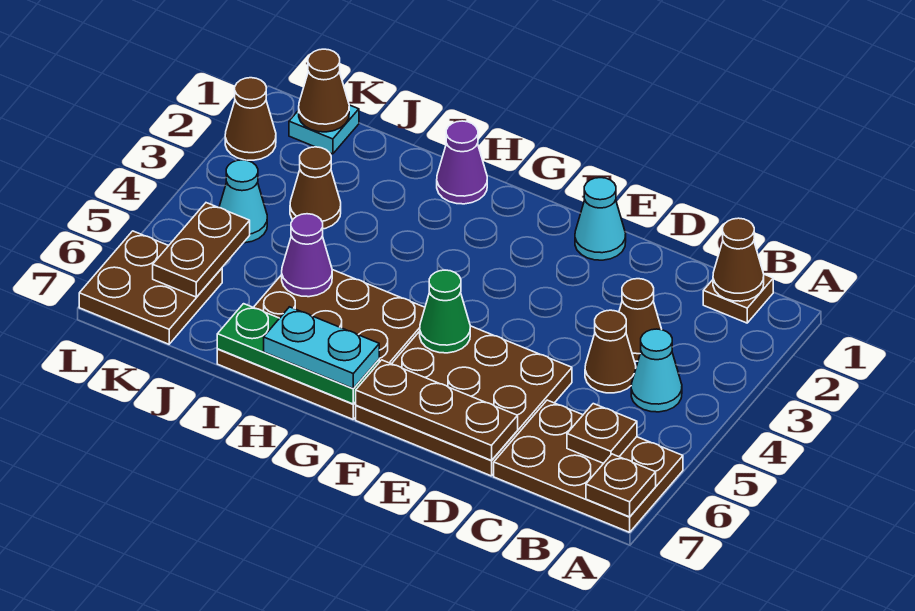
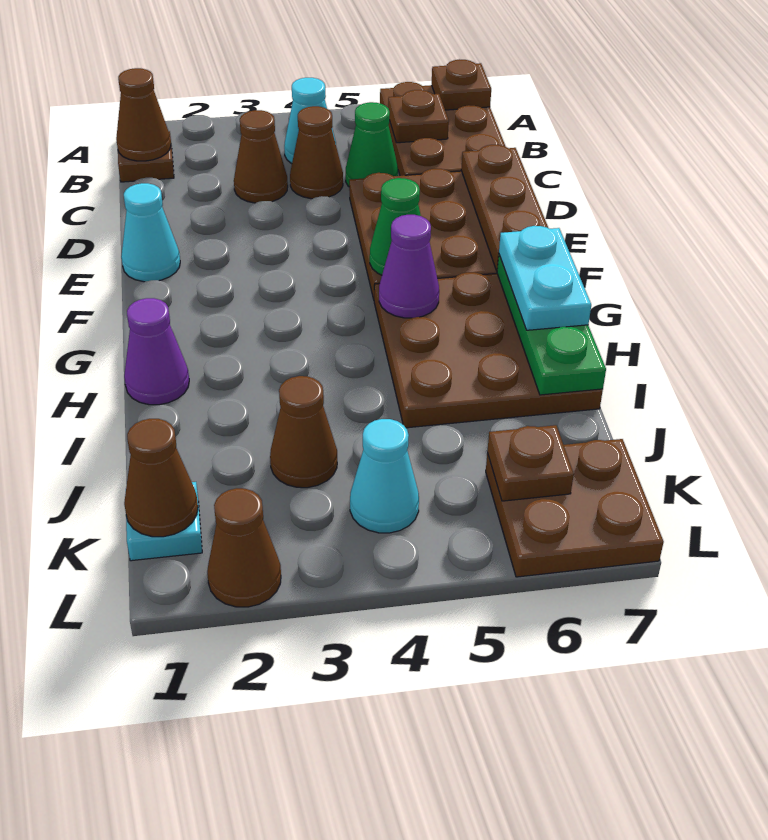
none -> green 1x1 cone [346,102,398,186]
purple 1x1 cone [282,214,332,297] -> purple 1x1 cone moved to [379,215,439,318]
brown 1x2 plate [153,203,250,297] -> brown 1x1 plate [487,425,574,501]

